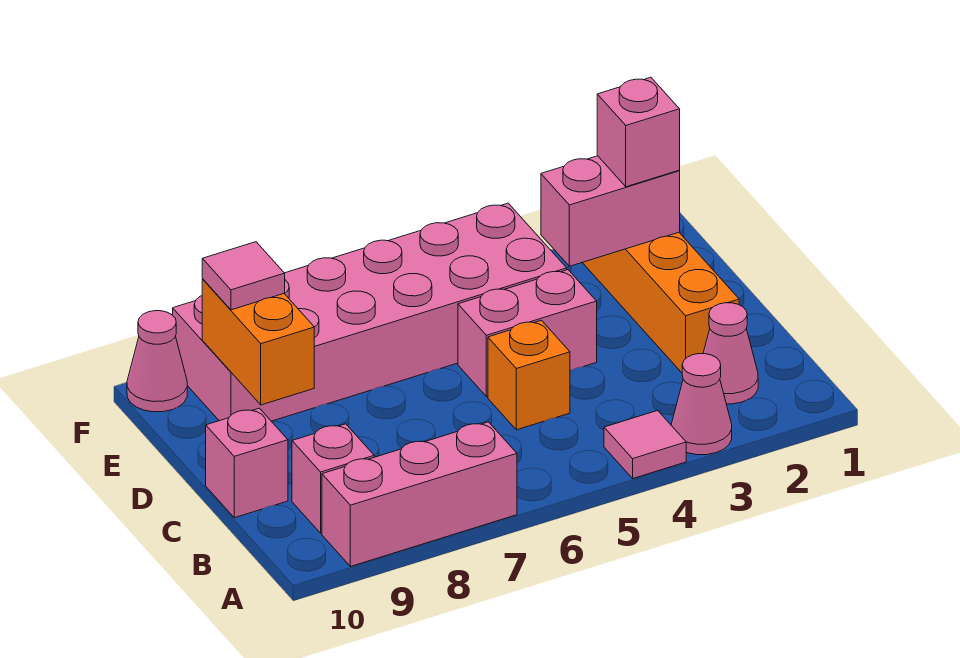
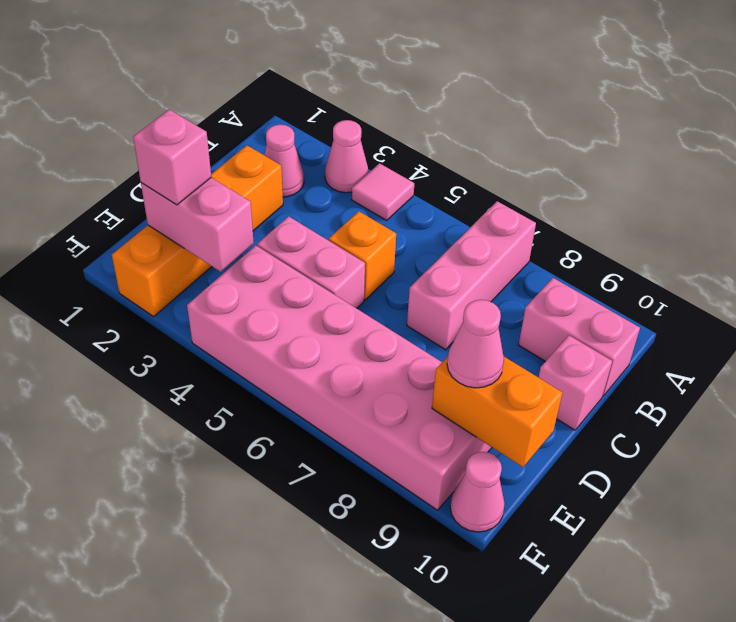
pink 1x3 brick [322,422,517,567] -> pink 1x3 brick turned to [407,201,536,350]
pink 1x1 brick [292,424,374,533] -> pink 1x2 brick [519,278,640,396]
orange 1x2 brick [202,279,314,405] -> orange 1x2 brick turned to [432,357,563,467]
pink 1x1 tile [202,242,285,310] -> pink 1x1 cone [447,300,504,388]

